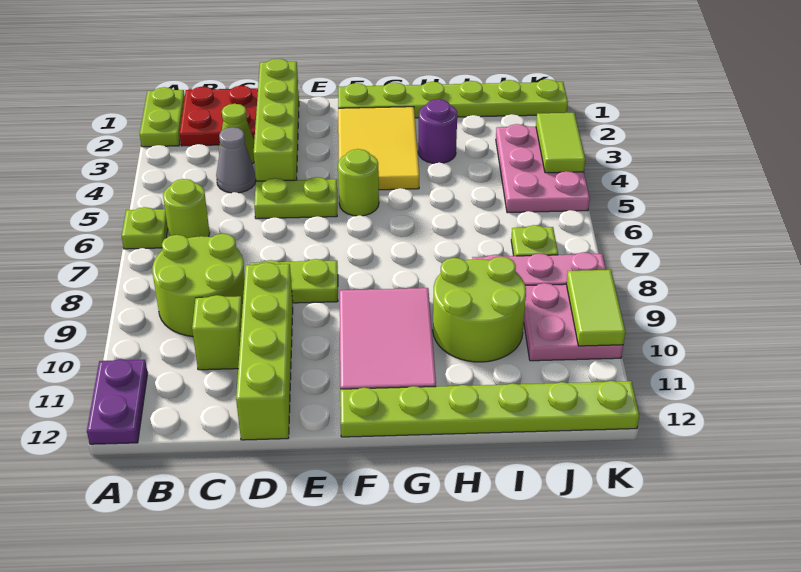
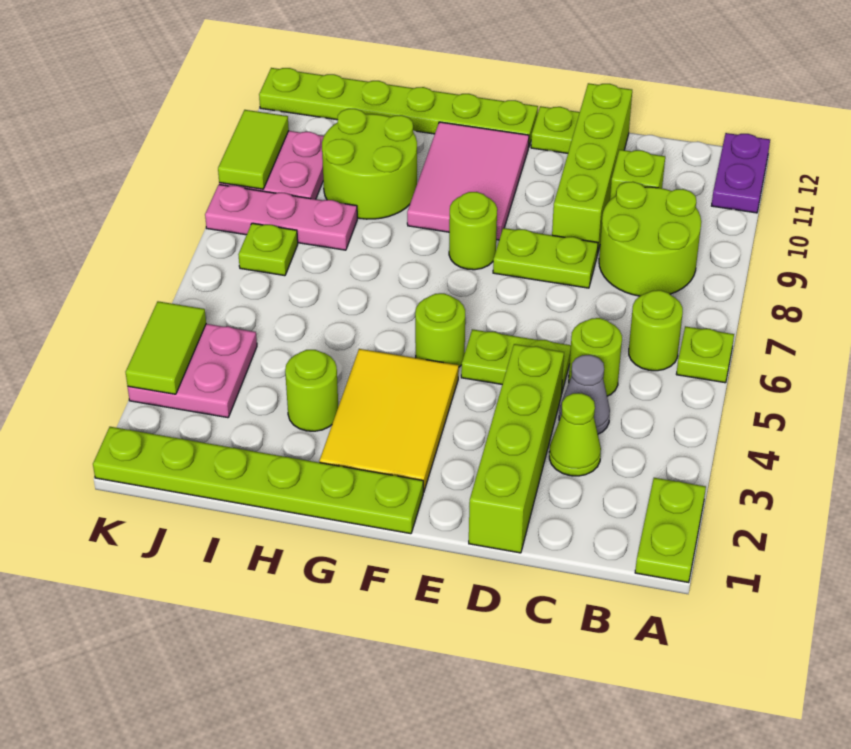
red 2x2 plate [180,86,258,146] -> none
none -> lime 1x1 round brick [569,318,622,396]
none -> lime 1x1 plate [531,106,580,153]
none -> lime 1x1 round brick [449,192,497,270]
purple 1x1 round brick [418,99,457,163] -> lime 1x1 round brick [285,350,338,431]
pink 2x3 plate [496,124,590,213] -> pink 2x2 plate [128,324,257,418]

